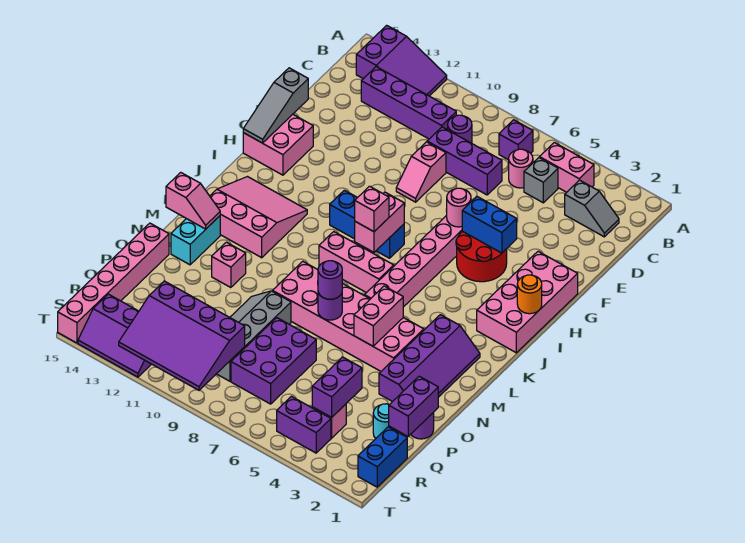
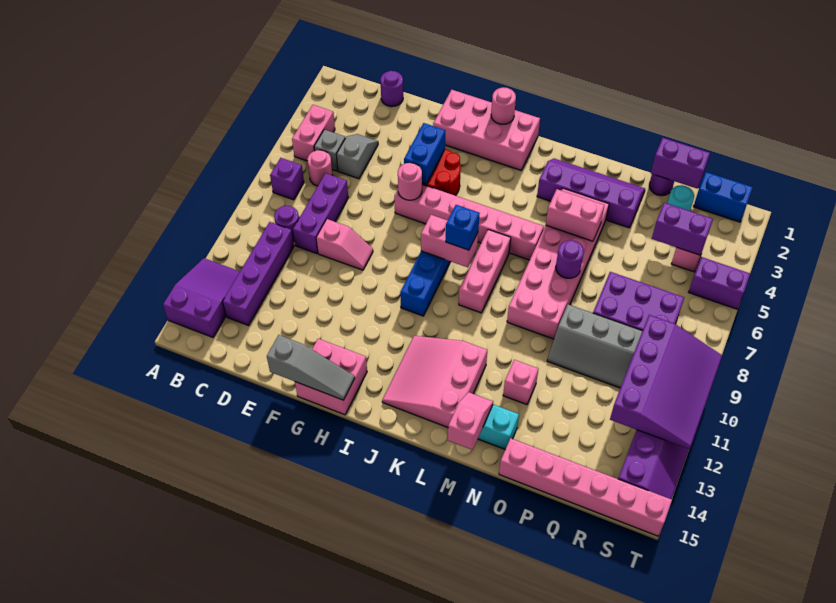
grey 1x2 slope [565,180,619,237] -> grey 1x2 slope moved to [336,134,378,179]
orange 1x1 round brick [517,275,542,314] -> pink 1x1 round brick [491,87,516,124]
pink 1x1 brick [355,186,389,232] -> blue 1x1 brick [446,205,480,250]
purple 1x1 round brick [318,261,342,299] -> purple 1x1 round brick moved to [380,71,403,107]
purple 1x2 brick [277,396,331,453] -> purple 1x2 brick turned to [689,257,750,309]

